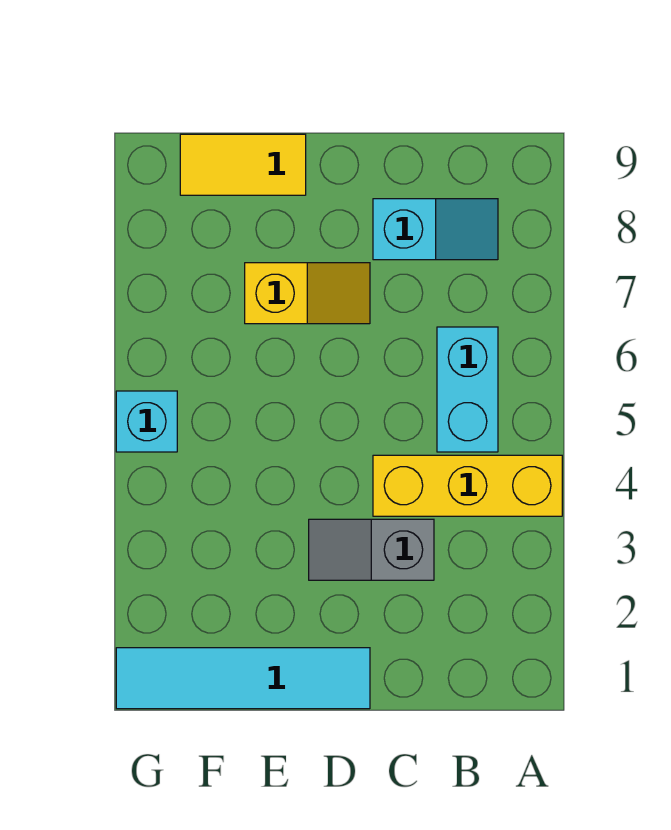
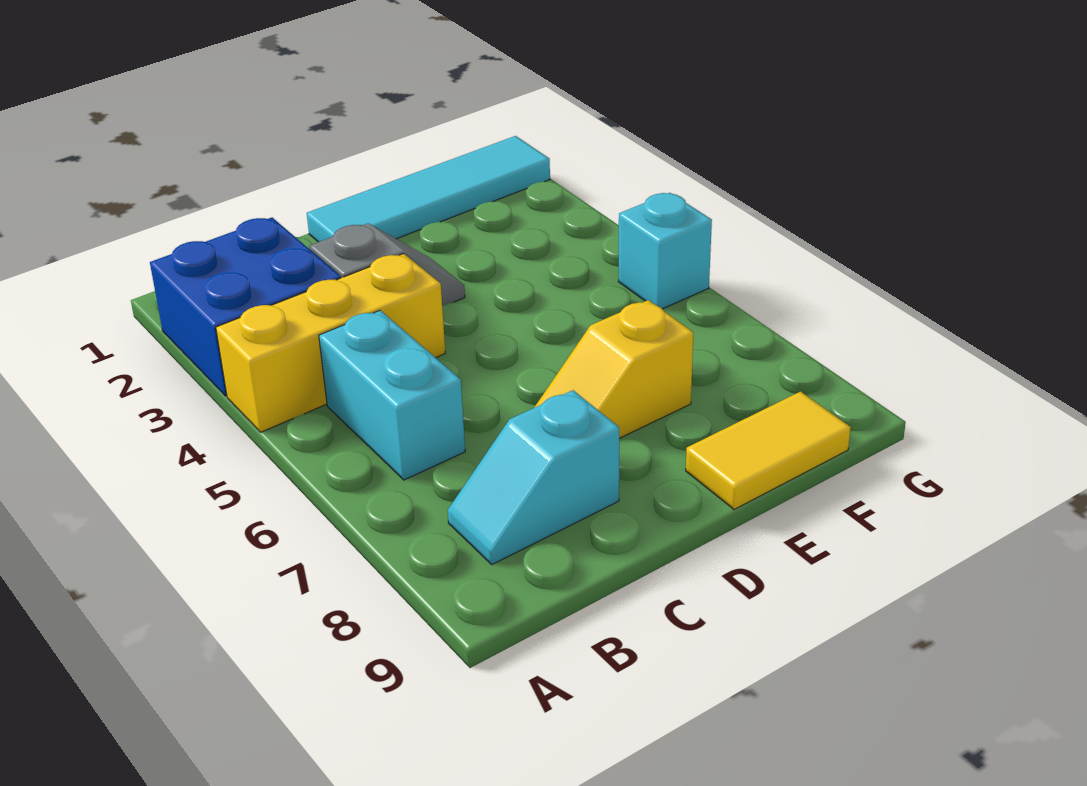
none -> blue 2x2 brick [150,218,341,396]

